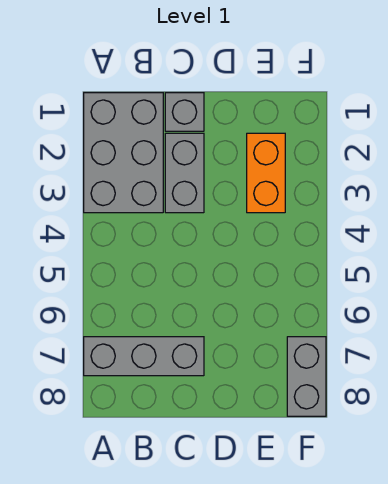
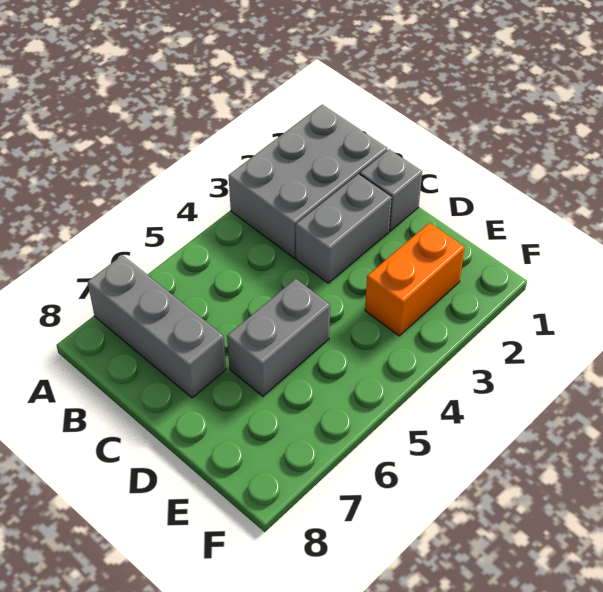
grey 1x2 brick [287,337,326,416] -> grey 1x2 brick moved to [227,279,330,396]

